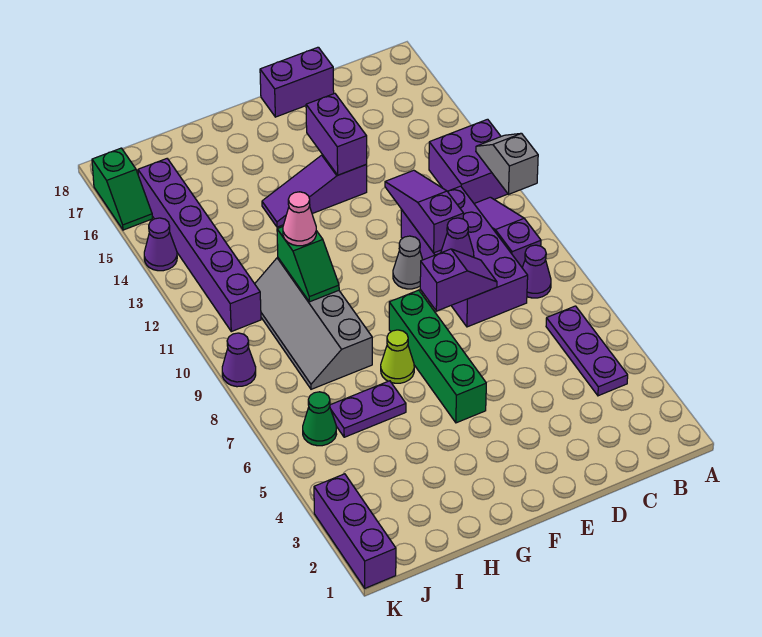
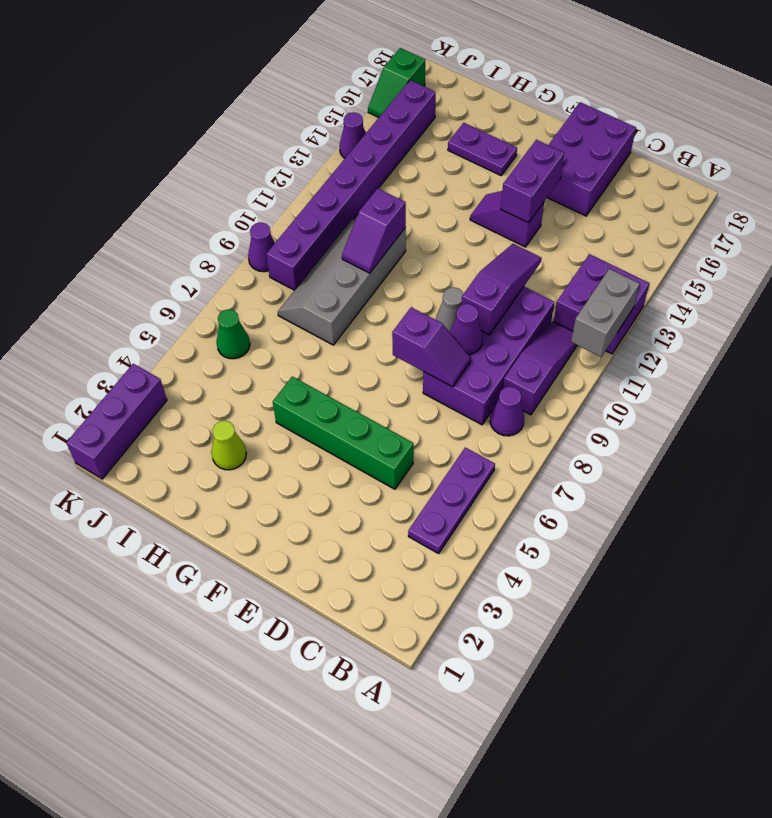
grey 1x2 slope [476,133,538,194] -> grey 1x2 brick [571,269,640,357]
purple 1x2 brick [260,47,334,117] -> purple 2x3 brick [547,102,636,216]
purple 1x3 slope [262,155,367,227] -> purple 1x2 slope [470,191,544,247]
green 1x4 brick [389,290,486,423] -> green 1x4 brick turned to [273,376,414,489]
lime 1x1 cone [381,330,414,383] -> lime 1x1 cone moved to [211,421,247,470]
purple 1x2 plate [330,381,406,437] -> purple 1x2 plate moved to [448,123,517,175]
green 1x2 slope [277,227,339,302] -> purple 1x2 slope [342,188,406,273]
pink 1x1 cone [283,192,316,246] -> none
purple 1x6 brick [138,159,261,332] -> purple 1x8 brick [266,80,436,290]

